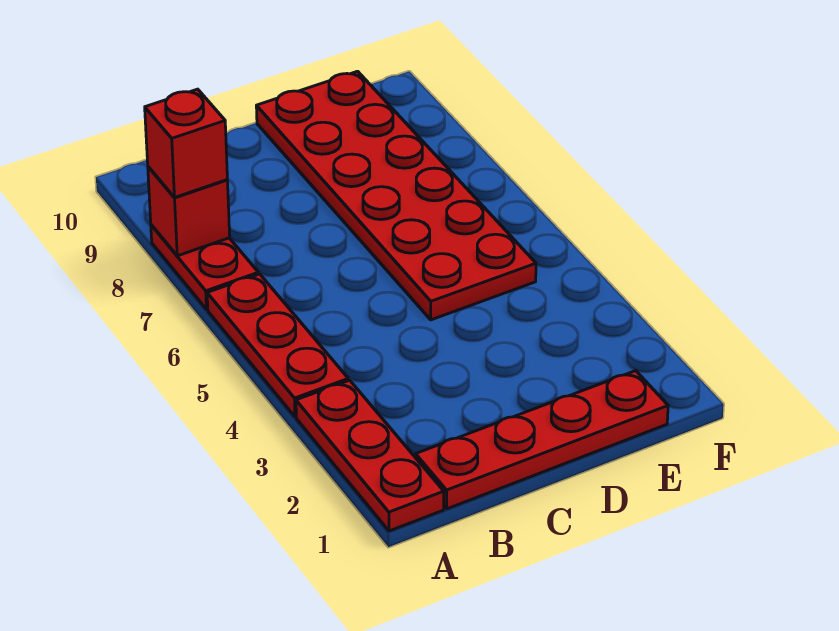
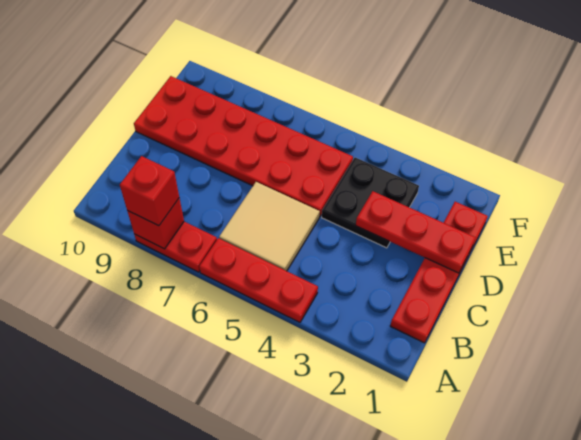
red 1x3 plate [296,380,444,531] -> red 1x3 plate moved to [356,191,476,273]
none -> tan 2x2 tile [219,182,320,271]
none -> black 2x2 plate [322,158,419,248]

